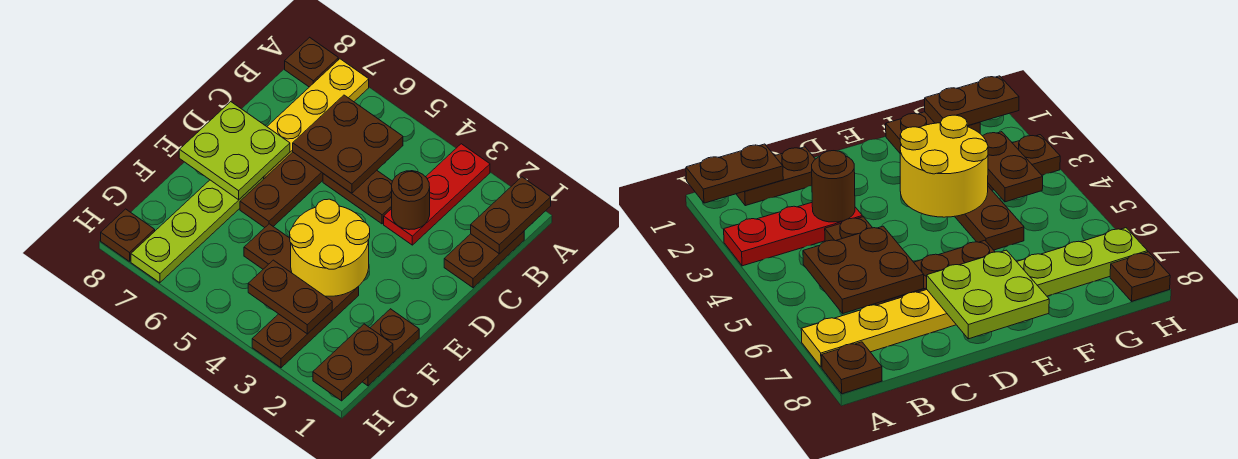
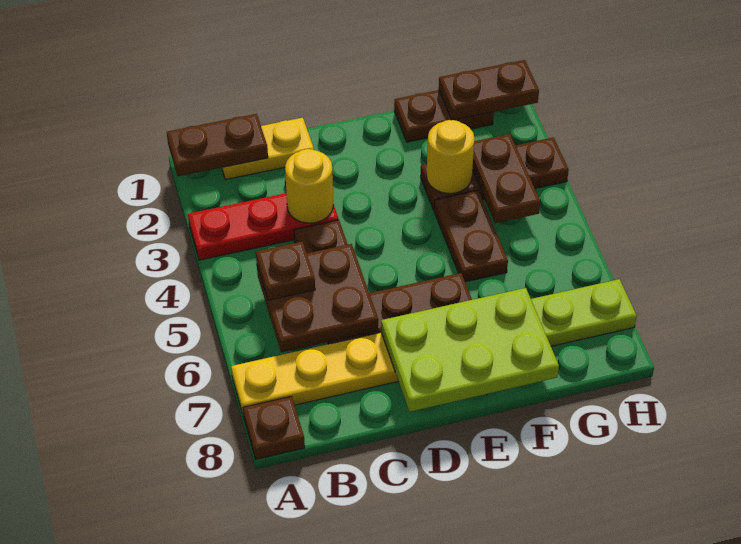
brown 1x2 plate [444,231,524,288] -> yellow 1x2 plate [222,118,314,180]
brown 1x1 round brick [392,171,430,230] -> yellow 1x1 round brick [285,149,333,223]
lime 2x2 plate [179,102,290,200] -> lime 2x3 plate [381,288,559,412]
yellow 2x2 round brick [290,199,370,296] -> yellow 1x1 round brick [426,120,475,194]
brown 1x1 plate [101,209,155,261] -> brown 1x1 plate moved to [256,242,315,300]

